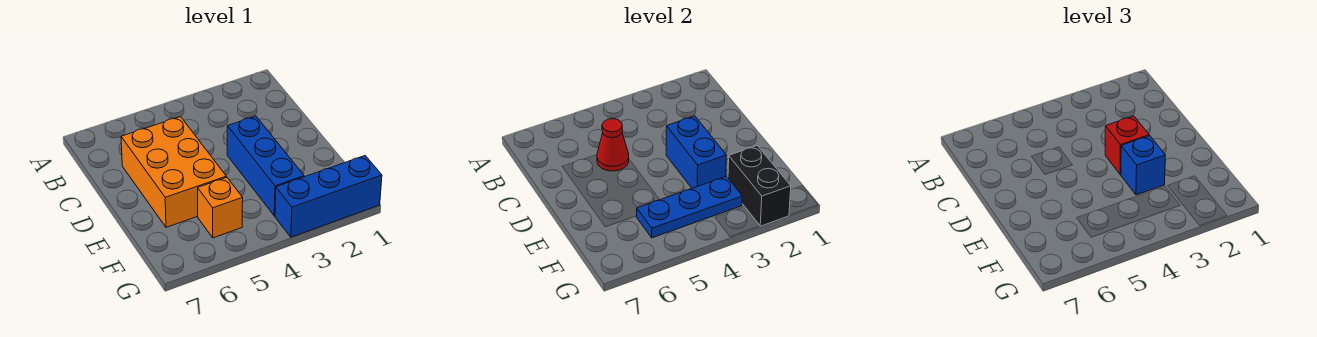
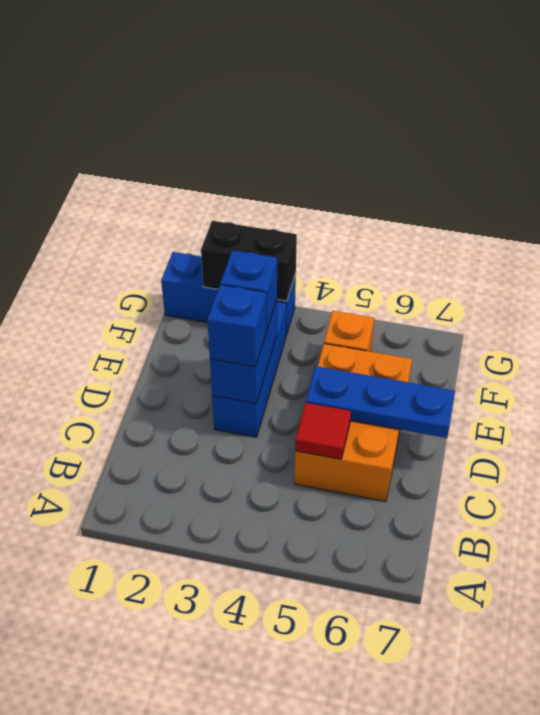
red 1x1 cone [597,119,629,171] -> red 1x1 tile [295,403,351,459]
red 1x1 brick [1105,116,1149,174] -> blue 1x1 brick [207,285,266,367]
black 1x2 brick [728,146,791,226] -> black 1x2 brick turned to [201,221,297,301]
blue 1x3 plate [637,176,742,238] -> blue 1x3 plate moved to [306,366,455,438]

